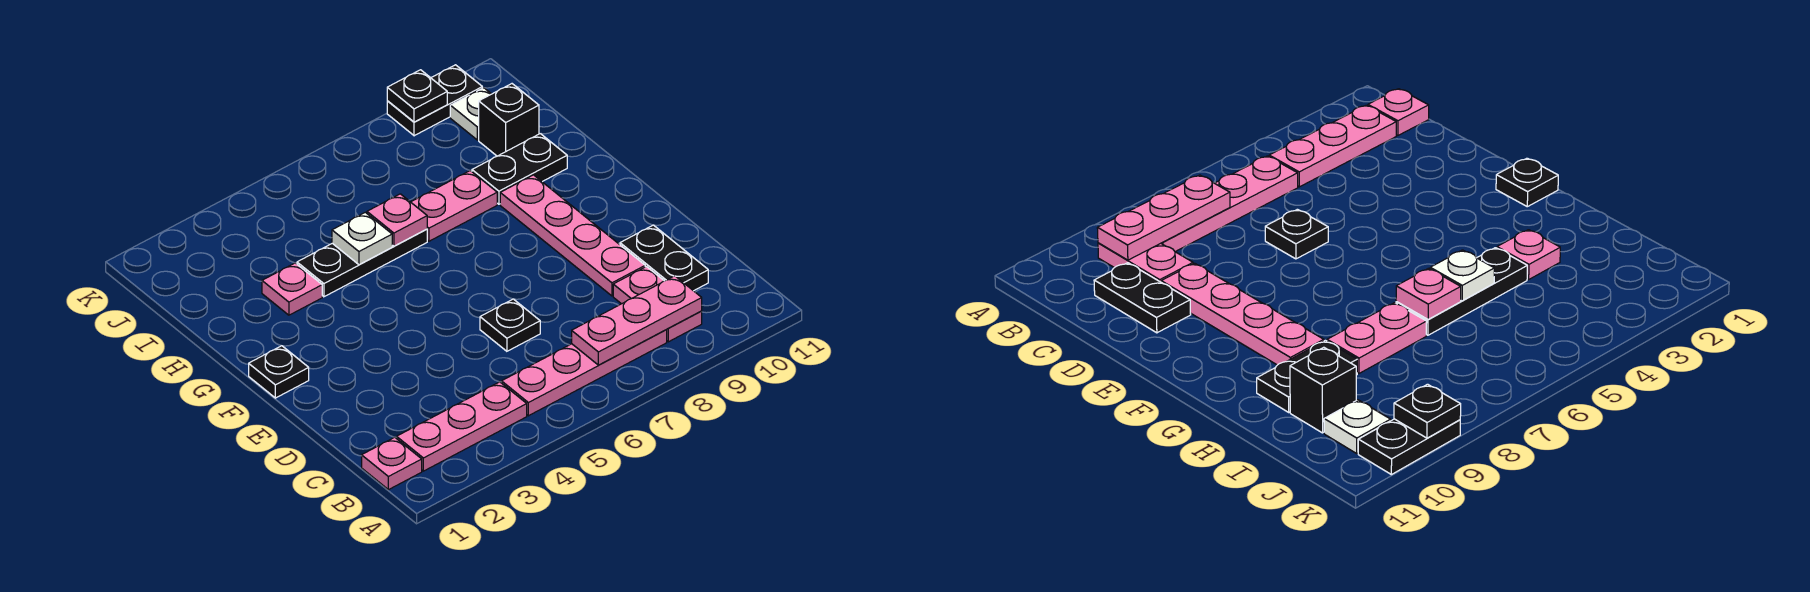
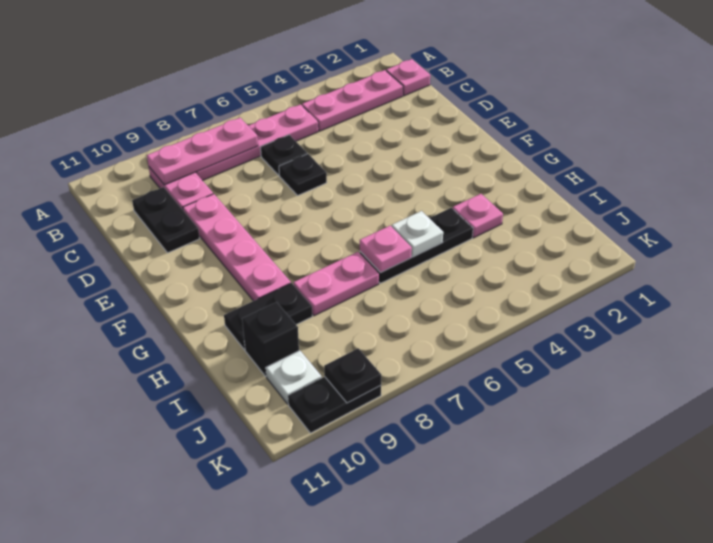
black 1x1 plate [249,346,309,398] -> black 1x1 plate moved to [261,135,307,175]

